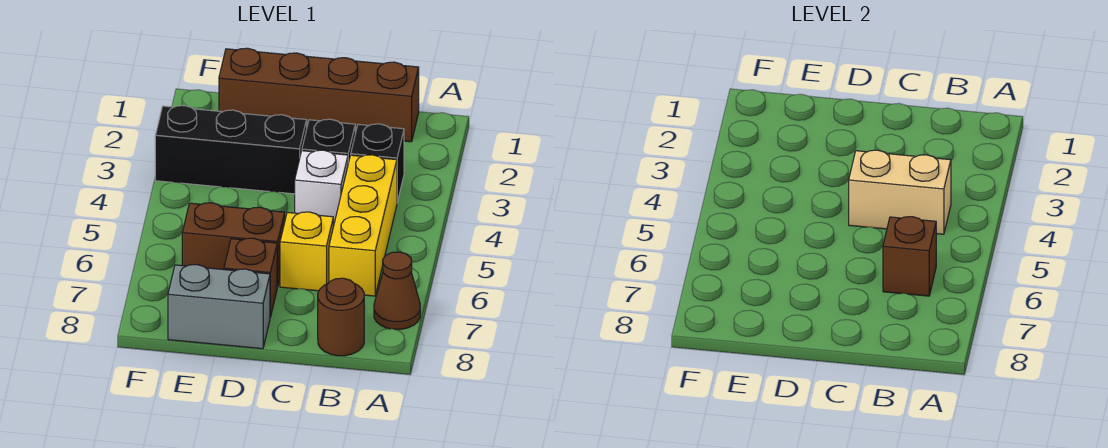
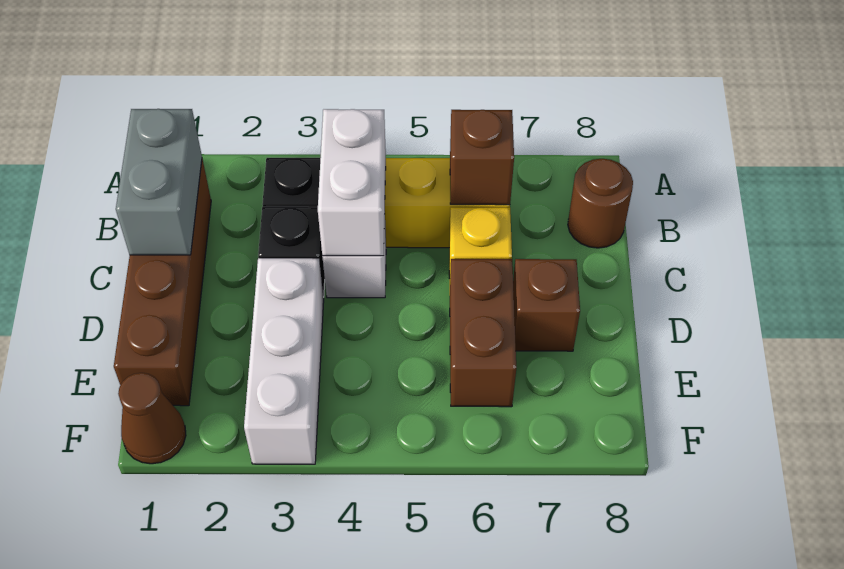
brown 1x1 cone [374,252,420,329] -> brown 1x1 cone moved to [118,373,186,464]
tan 1x2 brick [849,150,951,234] -> white 1x2 brick [318,109,386,256]
black 1x3 brick [155,106,307,194] -> white 1x3 brick [244,258,324,464]
grey 1x2 brick [168,264,270,349] -> grey 1x2 brick moved to [116,109,202,255]

